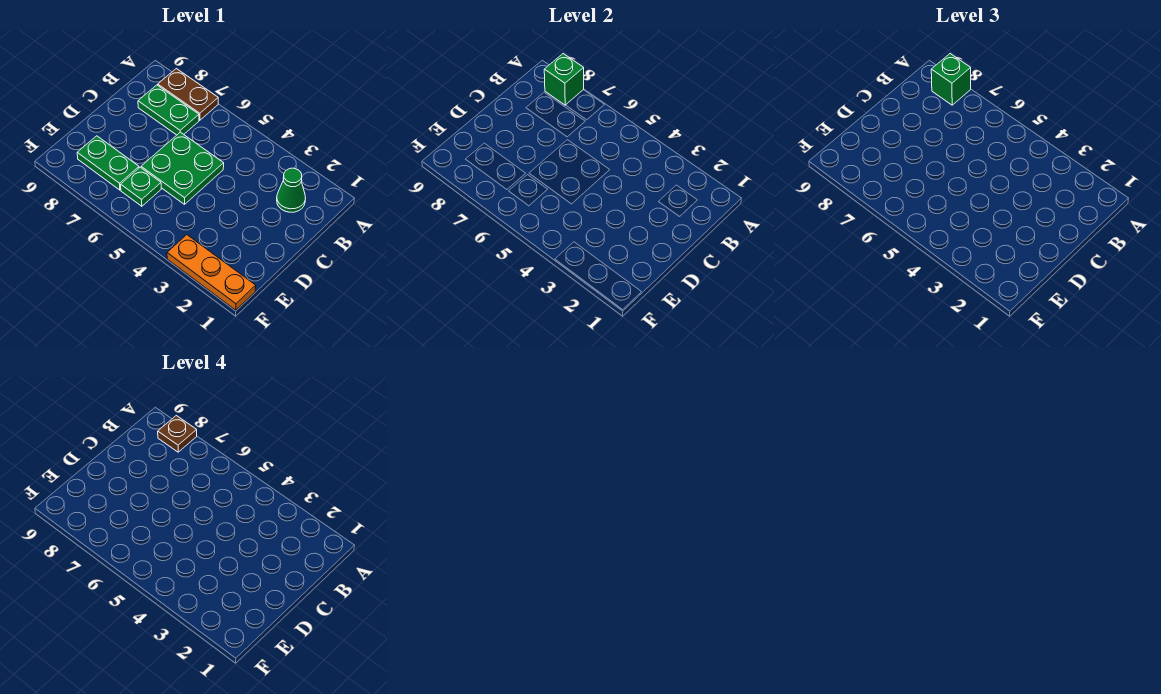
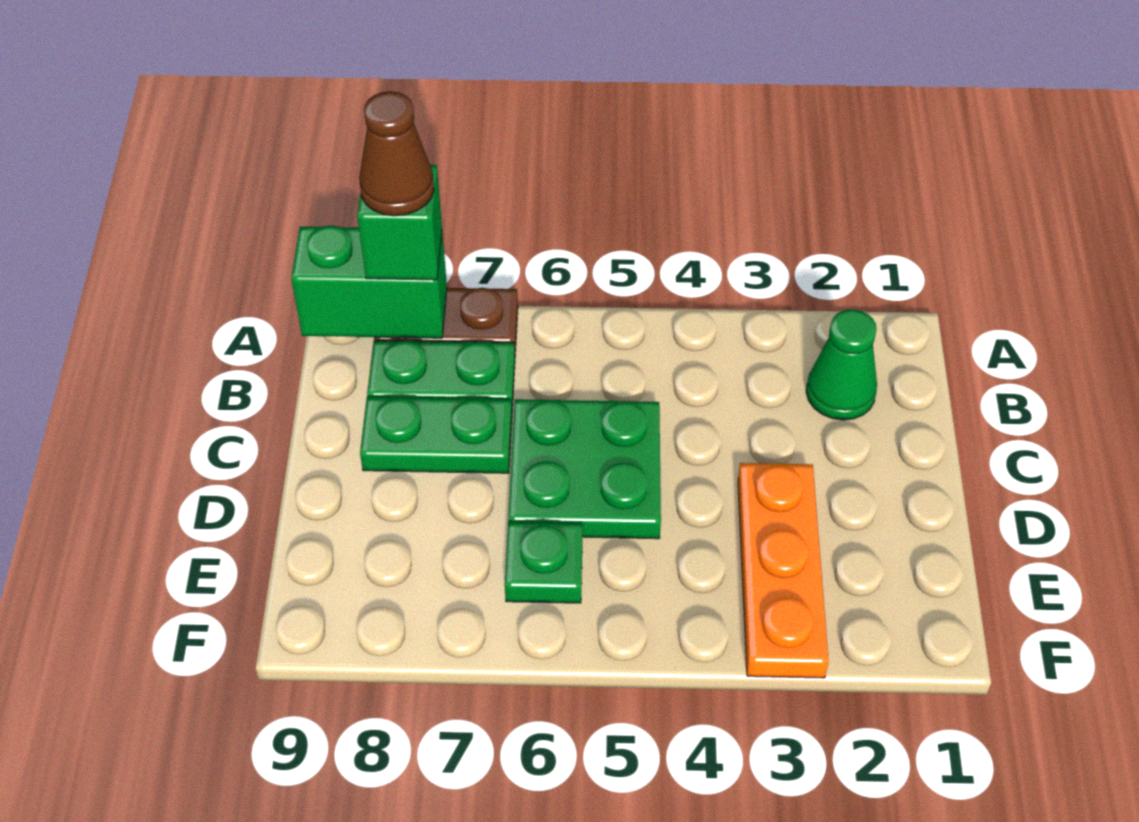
green 1x1 brick [544,54,584,105] -> green 1x2 brick [291,226,447,338]
brown 1x1 plate [158,416,197,452] -> brown 1x1 cone [359,91,434,216]
green 1x2 plate [77,136,139,190] -> green 1x2 plate moved to [360,397,512,473]
orange 1x3 plate [167,235,256,310] -> orange 1x3 plate turned to [738,463,829,678]

